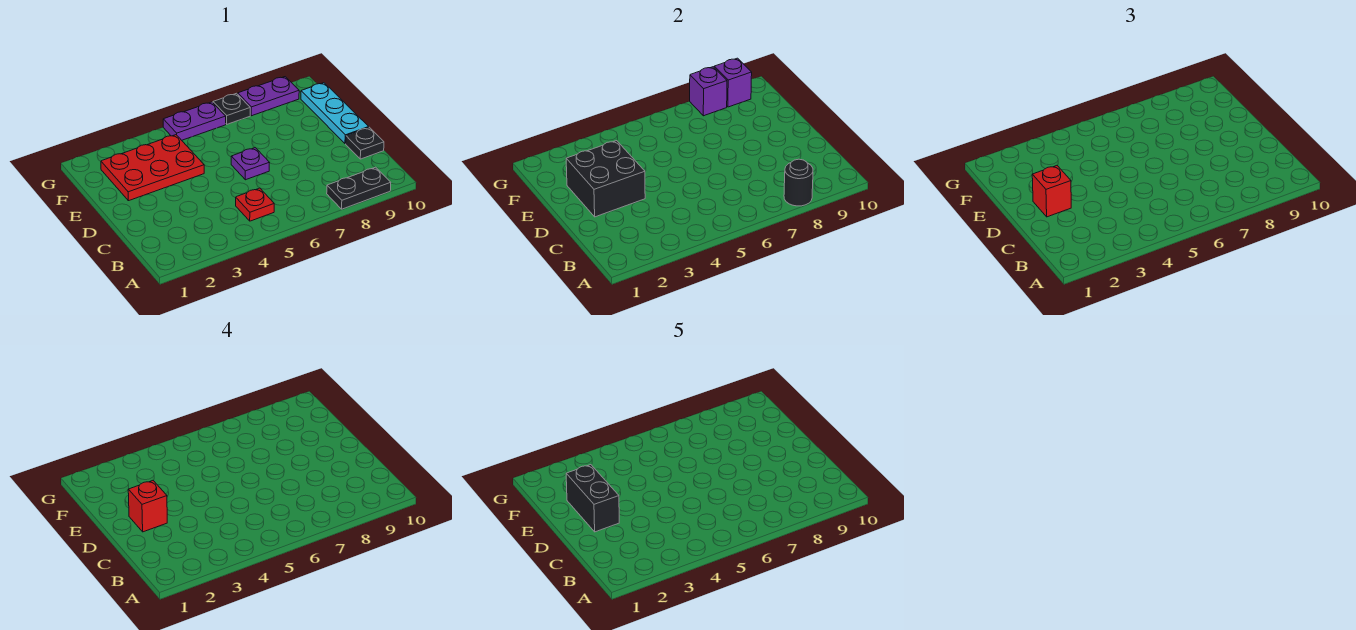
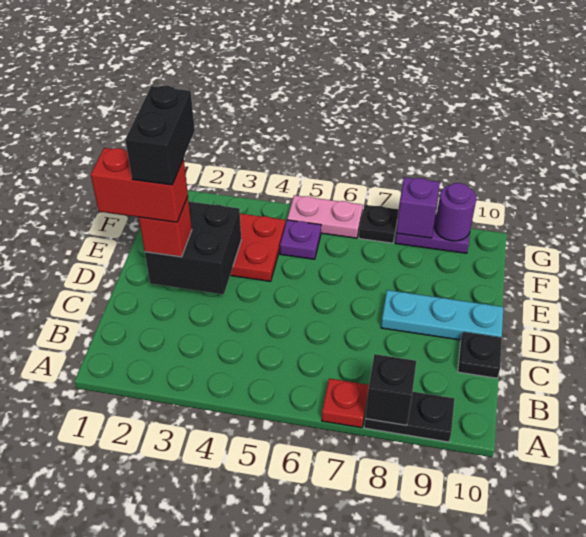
black 1x1 round brick [784,159,813,206] -> black 1x1 brick [365,354,416,425]
red 1x1 plate [236,188,274,221] -> red 1x1 plate moved to [322,378,369,428]
red 1x1 brick [128,481,167,532] -> red 1x2 brick [91,148,188,222]
purple 1x1 plate [231,148,270,180] -> purple 1x1 plate moved to [280,220,321,259]
cyan 1x3 plate [301,83,369,144] -> cyan 1x3 plate turned to [381,290,504,340]
purple 1x2 plate [163,102,226,140] -> pink 1x2 plate [287,195,363,238]
purple 1x1 brick [714,58,752,107] -> purple 1x1 round brick [435,183,477,241]

